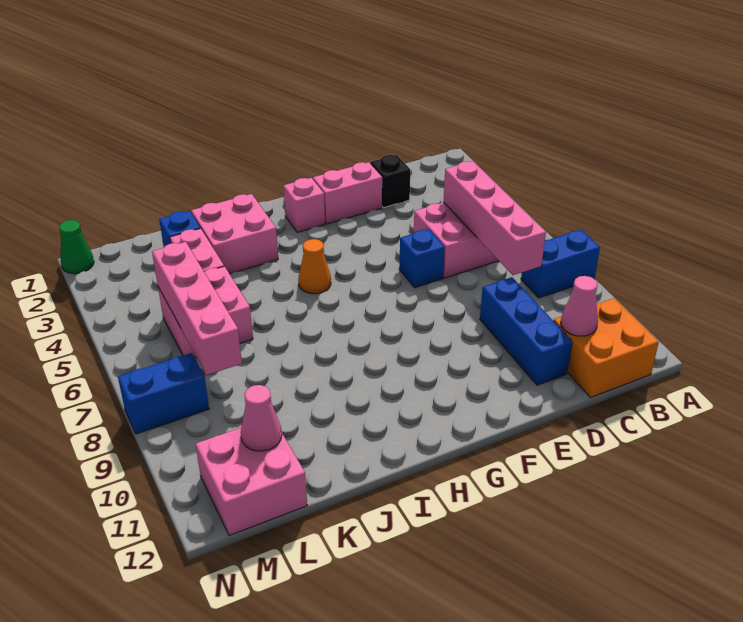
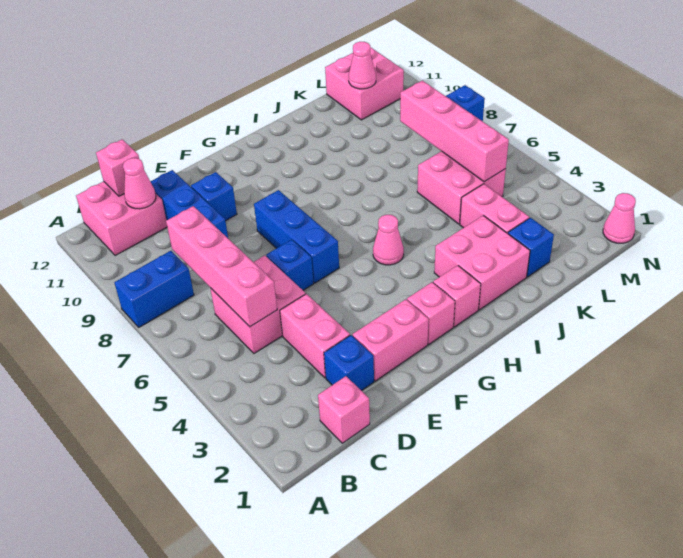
orange 2x2 brick [553,298,659,397] -> pink 2x2 brick [76,181,167,256]
none -> pink 1x1 brick [318,376,370,443]
none -> pink 1x1 brick [96,140,139,196]
black 1x1 brick [370,155,410,208] -> blue 1x1 brick [324,335,374,391]
none -> pink 1x2 brick [280,294,350,378]
none -> blue 1x1 brick [191,172,237,221]
none -> blue 1x3 brick [254,190,339,283]
none -> pink 1x1 brick [433,265,481,327]
orange 1x1 cone [298,239,331,294] -> pink 1x1 cone [373,215,404,265]
green 1x1 cone [59,220,94,274] -> pink 1x1 cone [603,193,636,243]

